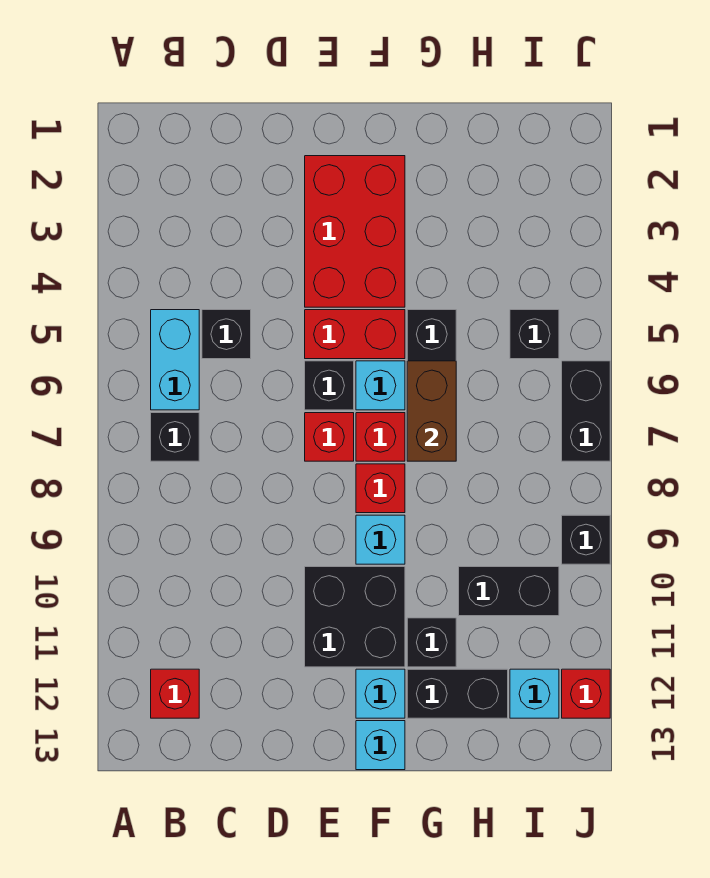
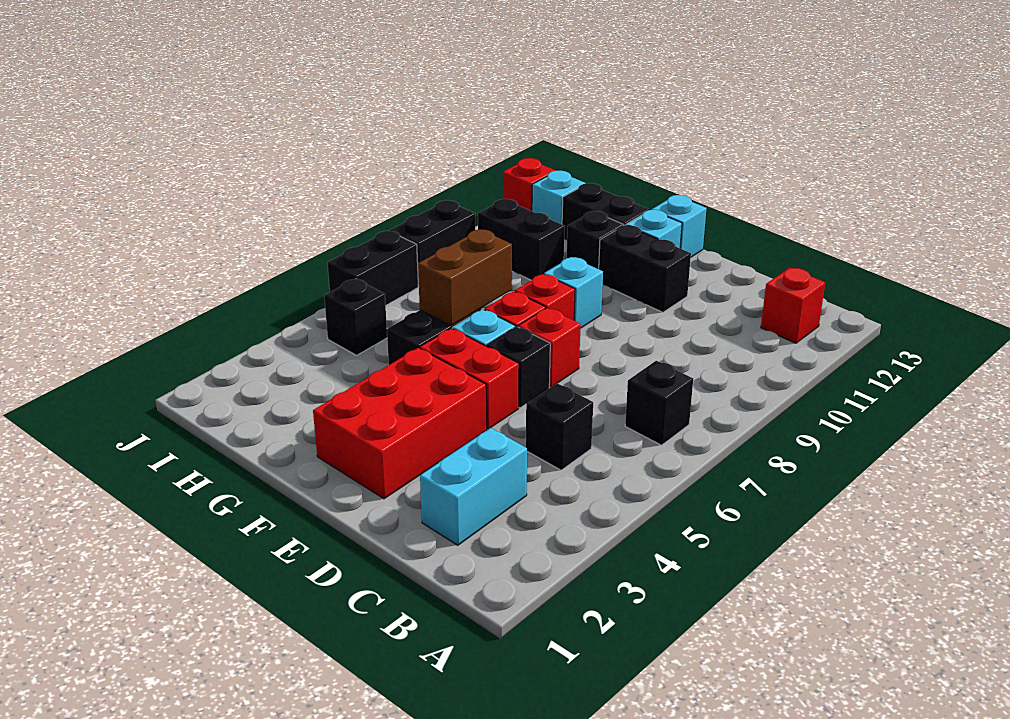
cyan 1x2 brick [151,310,199,410] -> cyan 1x2 brick moved to [420,428,527,545]
black 2x2 brick [305,567,405,667] -> black 1x2 brick [599,225,691,312]
black 1x1 brick [562,515,610,564] -> black 1x2 brick [390,200,475,285]

